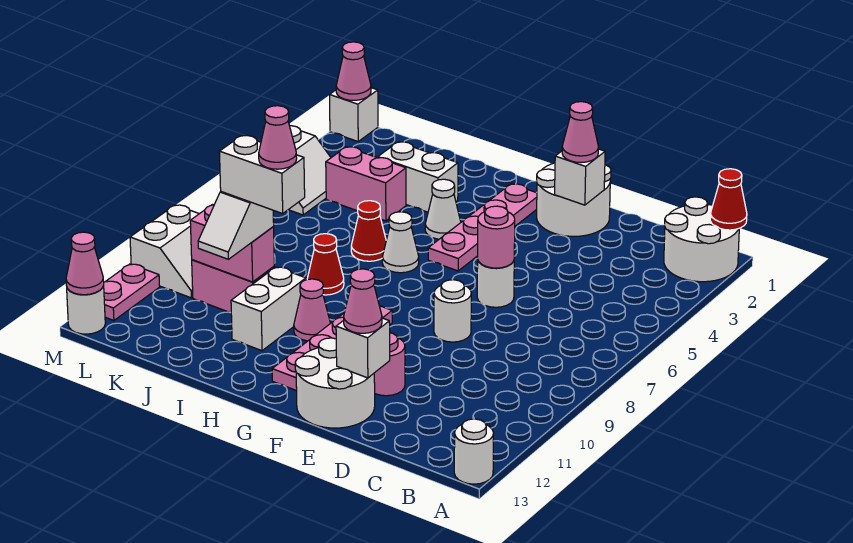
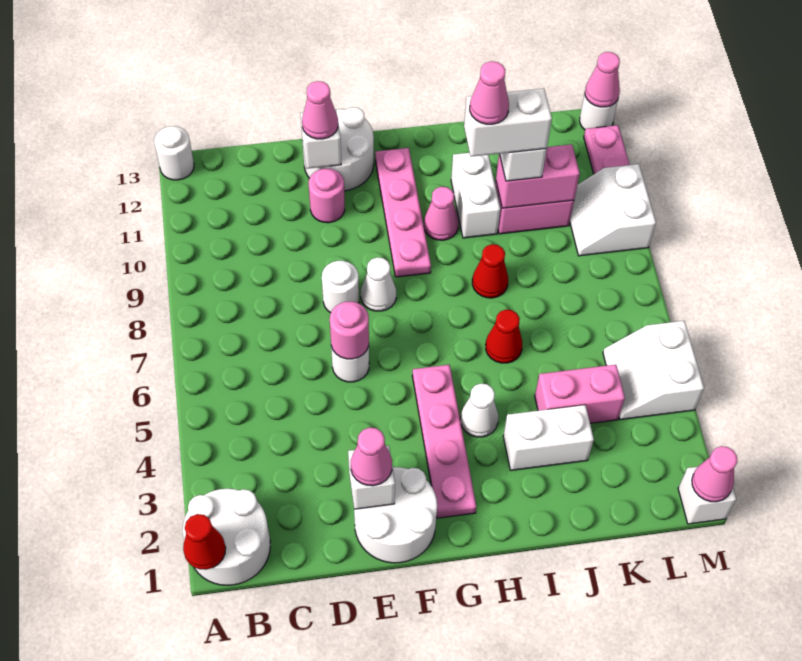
white 1x1 cone [382,212,419,273] -> white 1x1 cone moved to [361,257,396,311]

